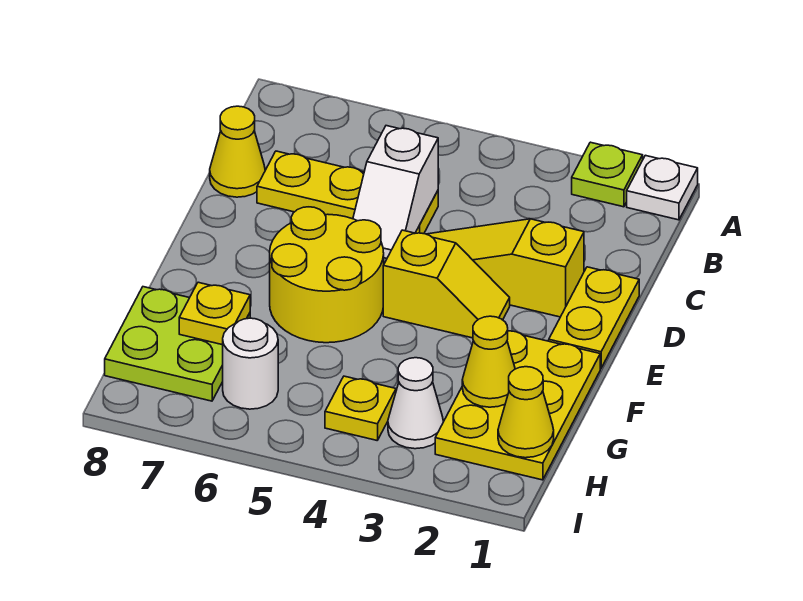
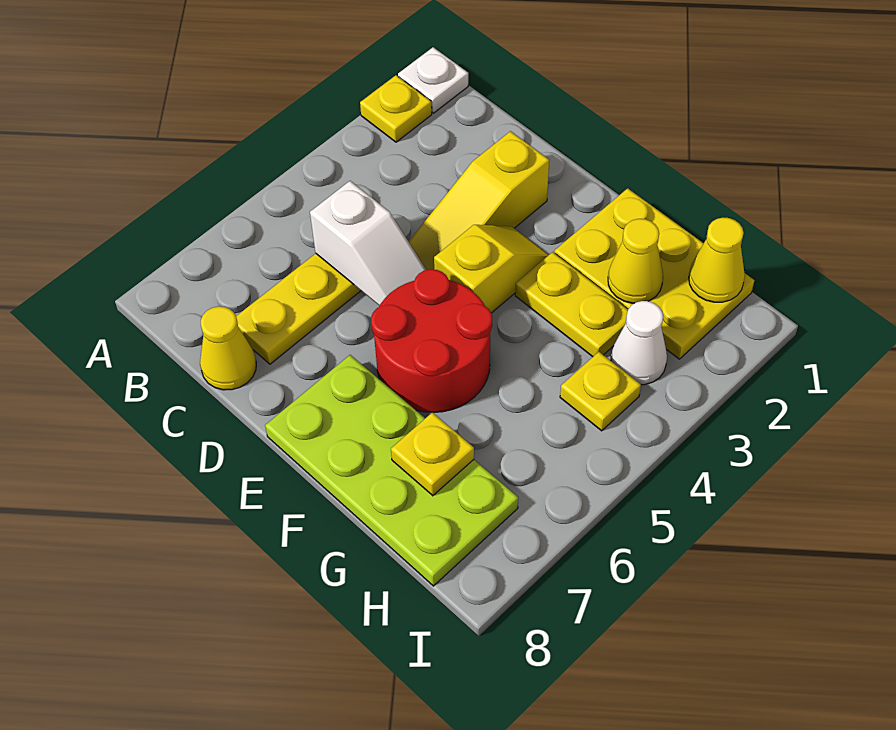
lime 1x1 plate [572,142,643,207] -> yellow 1x1 plate [360,75,432,142]
yellow 1x2 plate [549,267,639,368] -> yellow 1x2 plate moved to [515,252,628,357]
yellow 2x2 round brick [270,207,384,343] -> red 2x2 round brick [371,269,492,413]
lime 2x2 plate [105,287,250,401] -> lime 2x4 plate [265,355,518,586]
white 1x1 round brick [223,318,278,409] -> none

